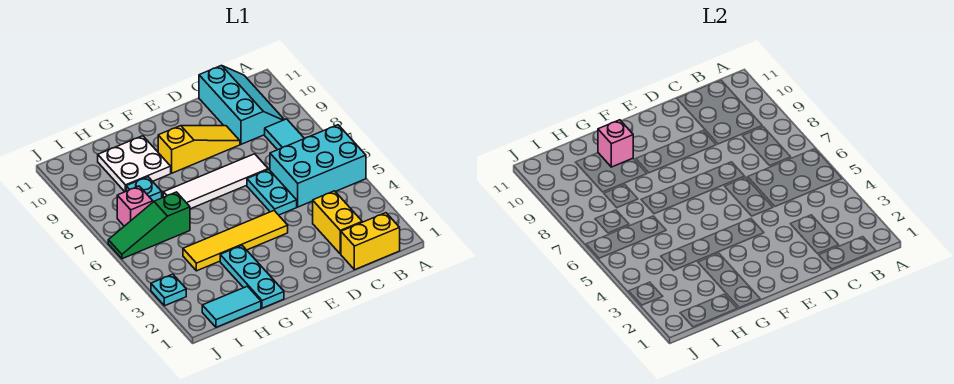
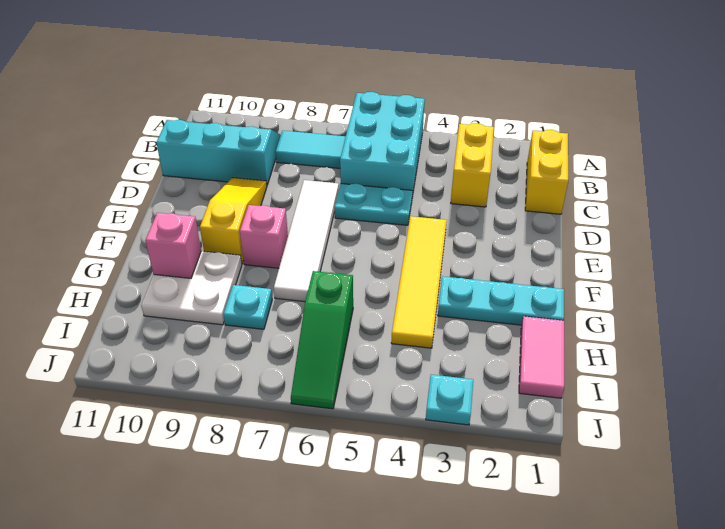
yellow 1x2 brick [313,191,362,254] -> yellow 1x2 brick turned to [451,123,494,207]
cyan 1x2 tile [202,286,261,327] -> pink 1x2 tile [519,316,564,398]
pink 1x1 brick [117,186,153,226] -> pink 1x1 brick moved to [240,205,288,268]

